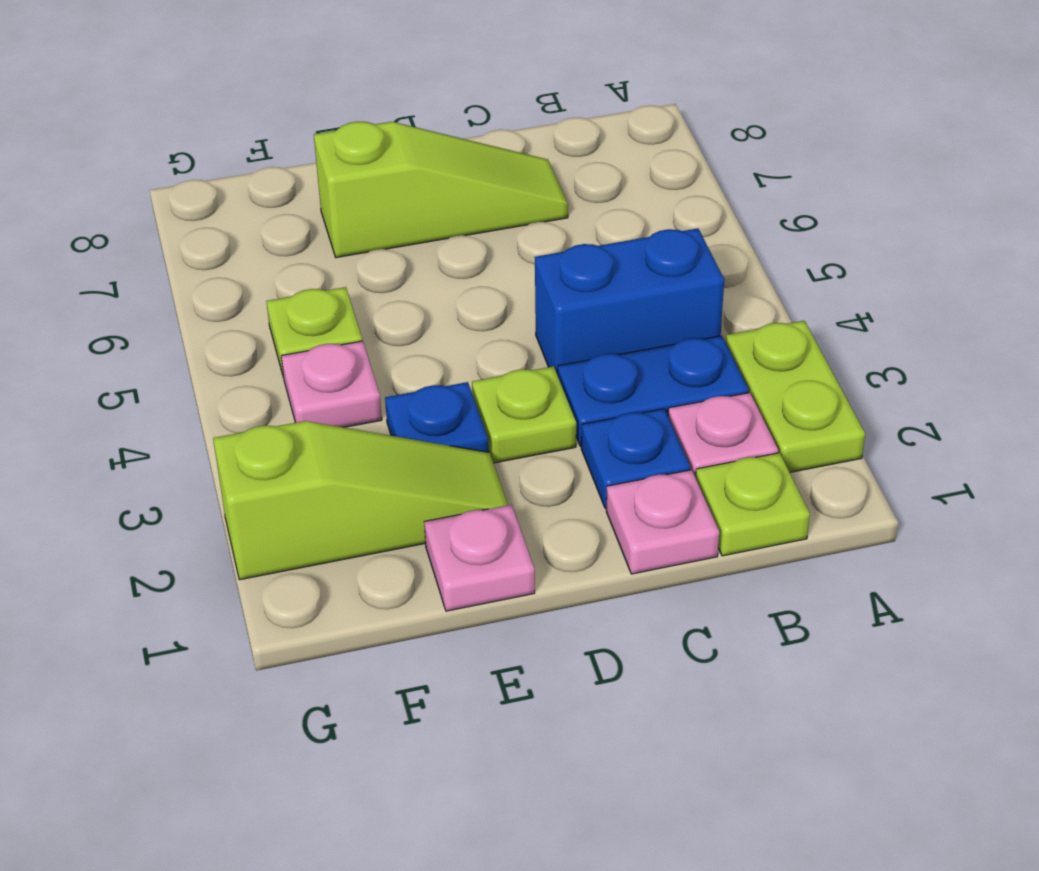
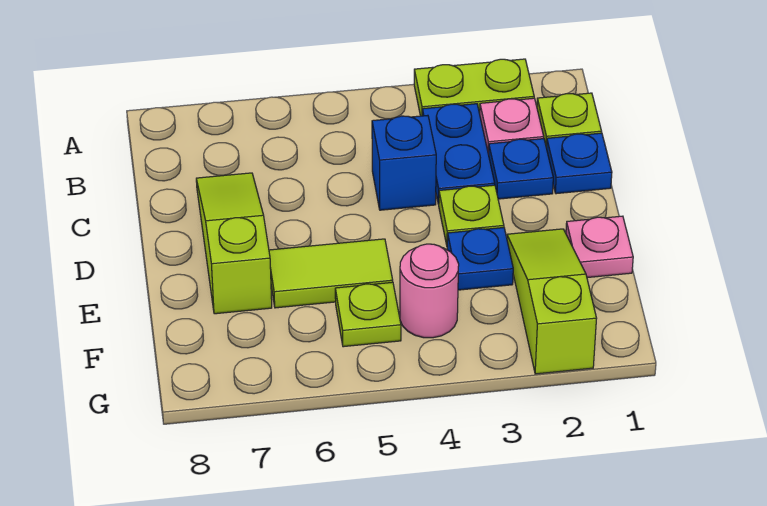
blue 1x2 brick [535,228,724,376] -> blue 1x1 brick [372,115,436,210]
pink 1x1 plate [606,470,719,574] -> blue 1x1 plate [546,133,612,194]
none -> lime 1x2 tile [269,239,393,308]
pink 1x1 plate [281,341,382,427] -> pink 1x1 round brick [400,244,459,338]

